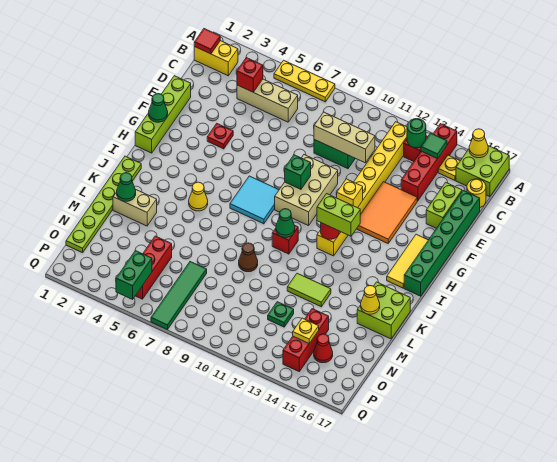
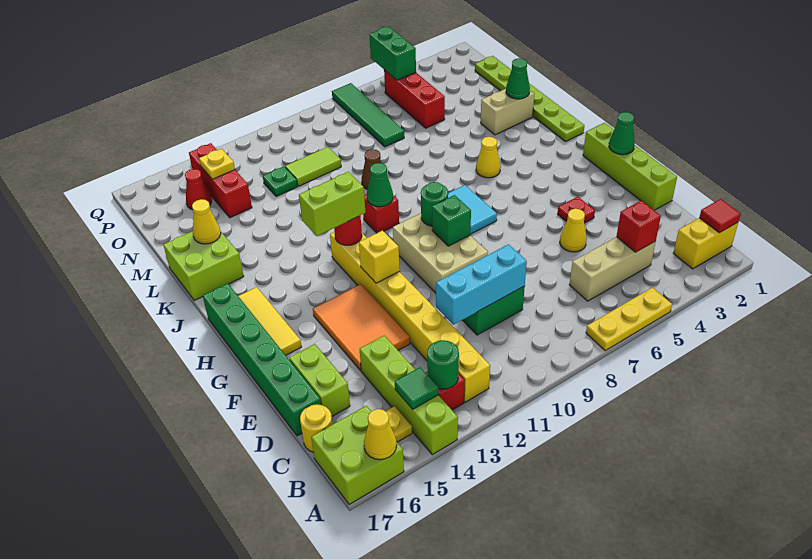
red 1x4 brick [401,124,457,201] -> lime 1x4 brick [360,335,458,455]
tan 1x3 brick [314,112,375,163] -> cyan 1x3 brick [436,244,527,325]
none -> yellow 1x1 cone [560,209,587,252]
none -> green 1x1 round brick [421,182,448,226]
lime 1x2 tile [287,273,331,307] -> lime 1x2 tile moved to [285,147,341,186]

